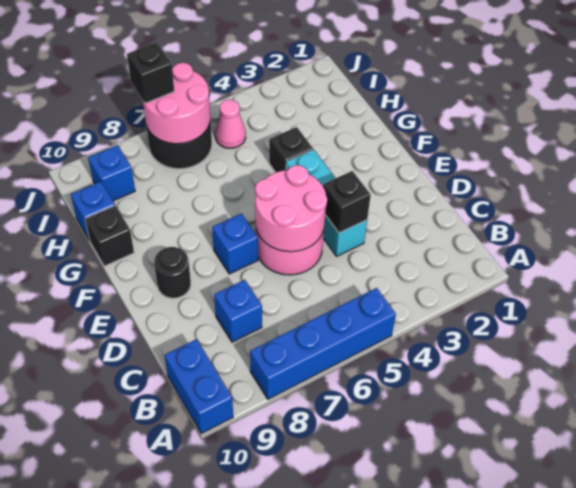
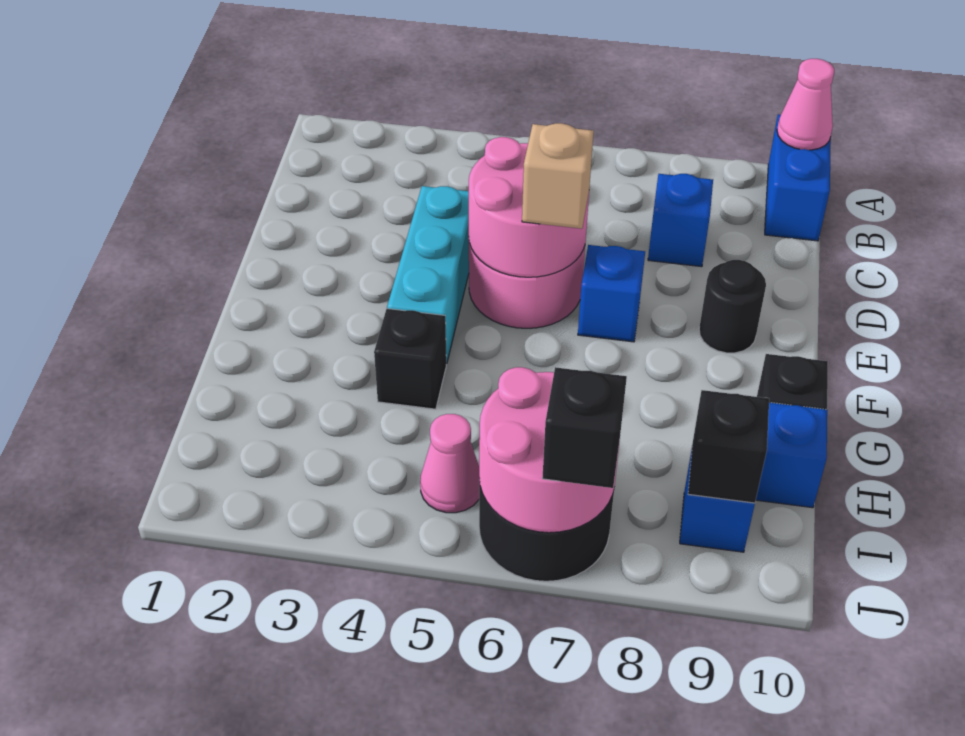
blue 1x4 brick [250,288,396,399] -> none
none -> pink 1x1 cone [777,59,834,150]
black 1x1 brick [323,171,371,233] -> black 1x1 brick moved to [688,390,769,503]
none -> tan 1x1 brick [522,123,594,229]

